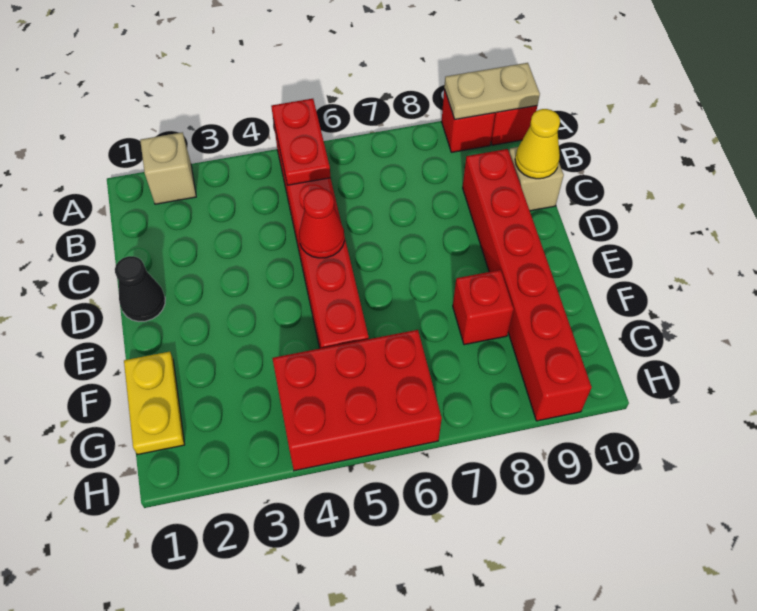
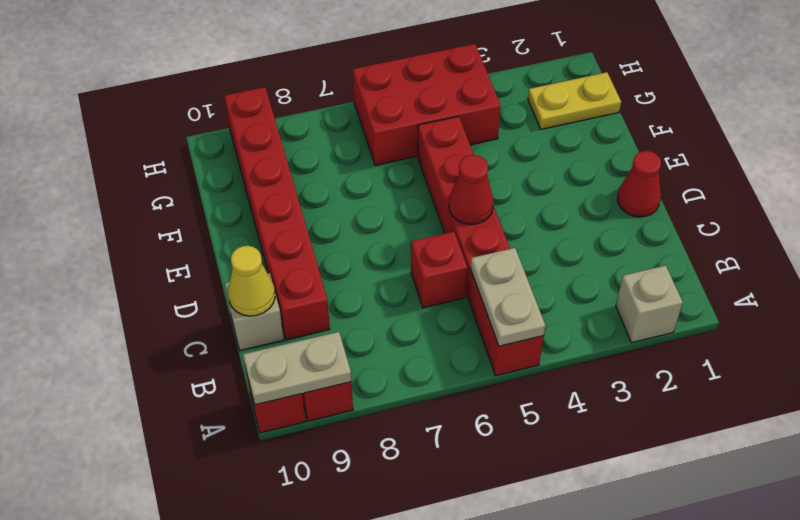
red 1x2 plate [271,99,331,185] -> tan 1x2 plate [470,248,545,346]
black 1x1 cone [115,256,165,322] -> red 1x1 cone [617,151,661,217]
yellow 1x2 plate [124,352,185,455] -> yellow 1x2 plate turned to [528,72,621,129]
red 1x1 brick [453,270,514,345] -> red 1x1 brick moved to [411,231,468,308]

